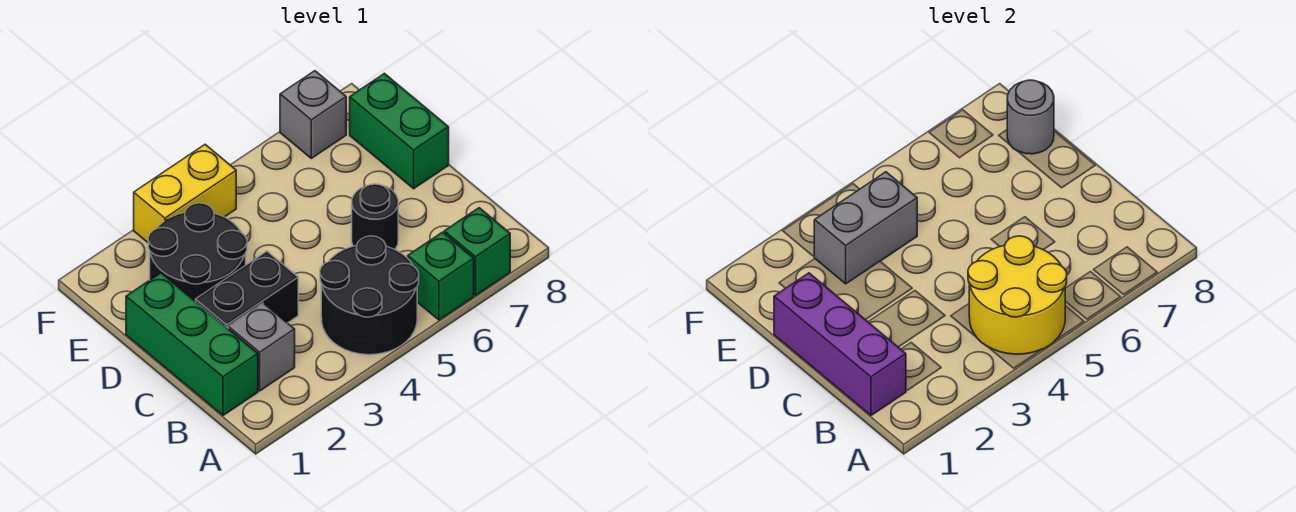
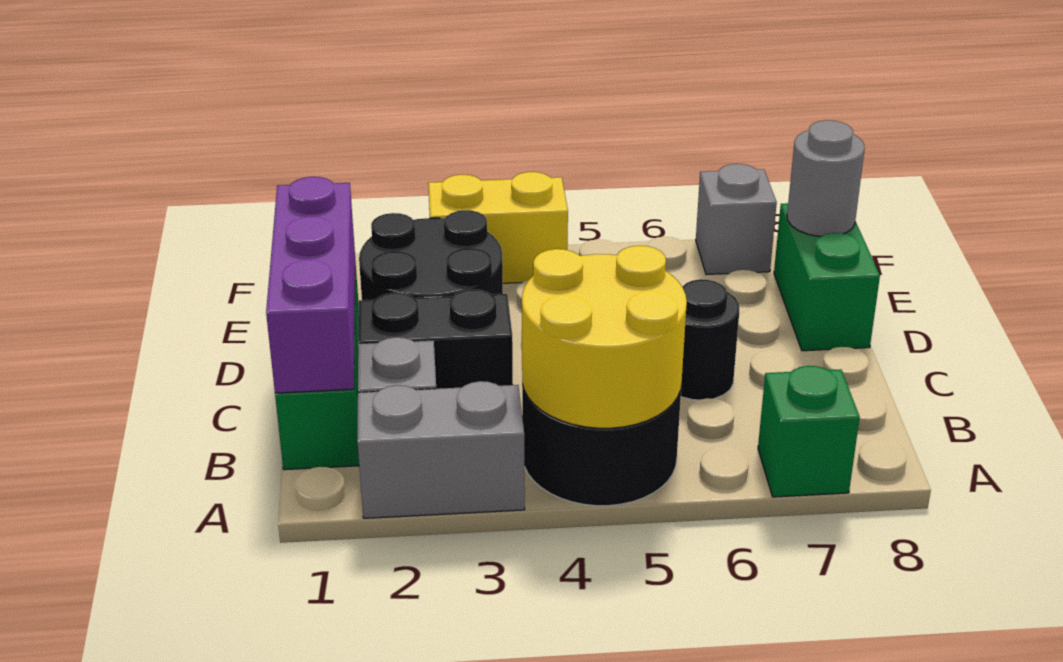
green 1x1 brick [408,232,474,320] -> none
grey 1x2 brick [814,172,917,284] -> grey 1x2 brick moved to [357,381,525,518]

